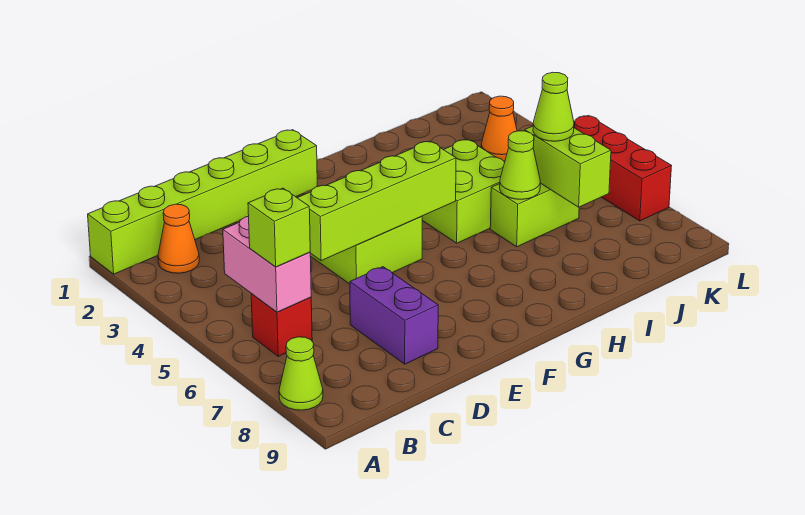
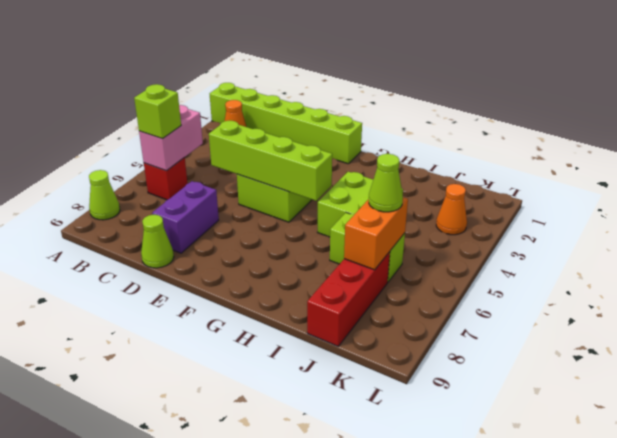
lime 1x1 cone [500,131,540,199] -> lime 1x1 cone moved to [141,215,174,268]
lime 1x2 brick [525,126,611,207] -> orange 1x2 brick [344,197,408,270]
red 1x3 brick [574,116,671,221] -> red 1x3 brick moved to [307,252,390,346]

